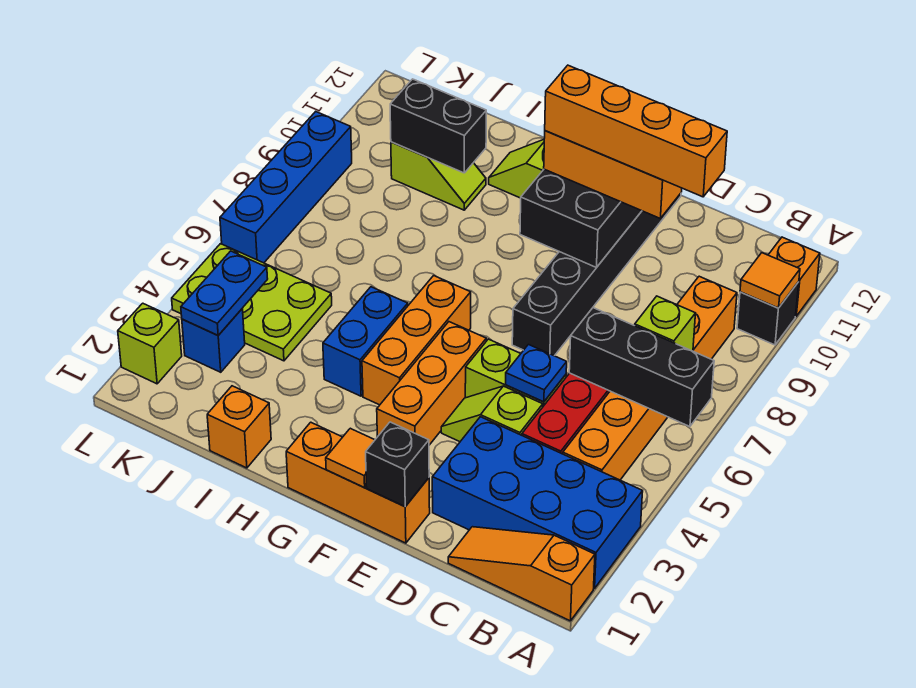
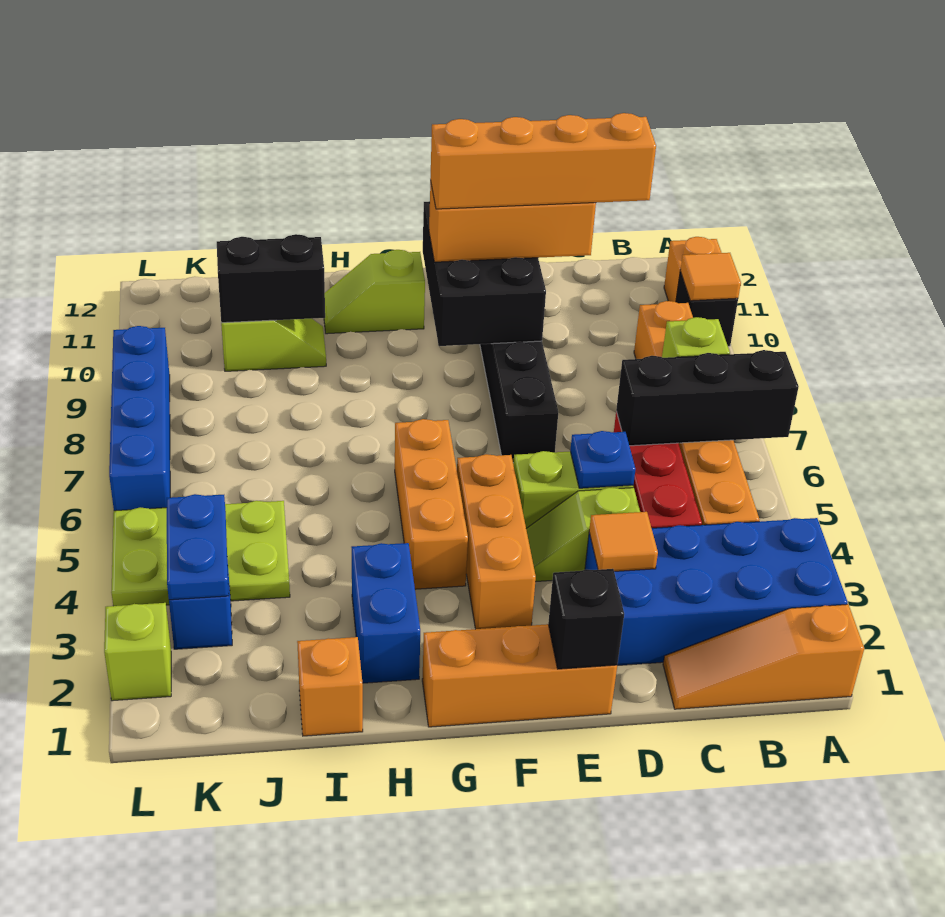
orange 1x1 tile [326,428,375,488] -> orange 1x1 tile moved to [589,512,658,571]
blue 1x2 brick [323,287,408,396] -> blue 1x2 brick moved to [352,543,420,683]

